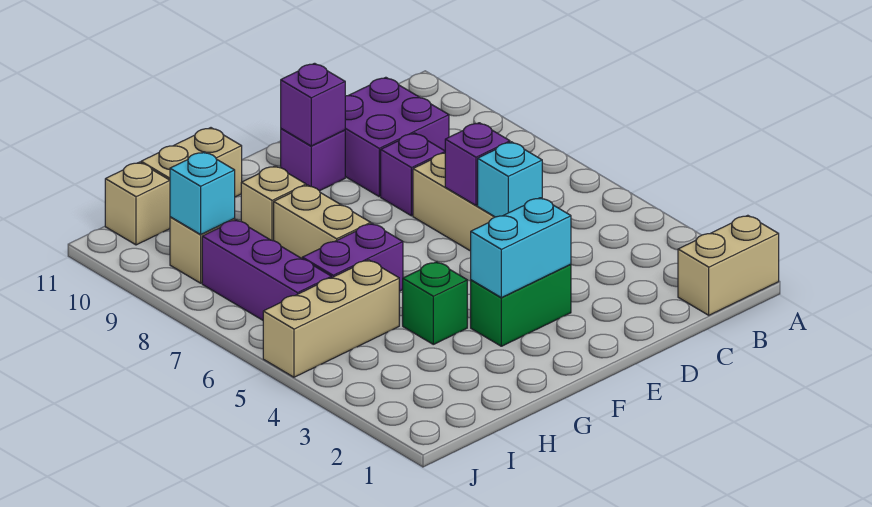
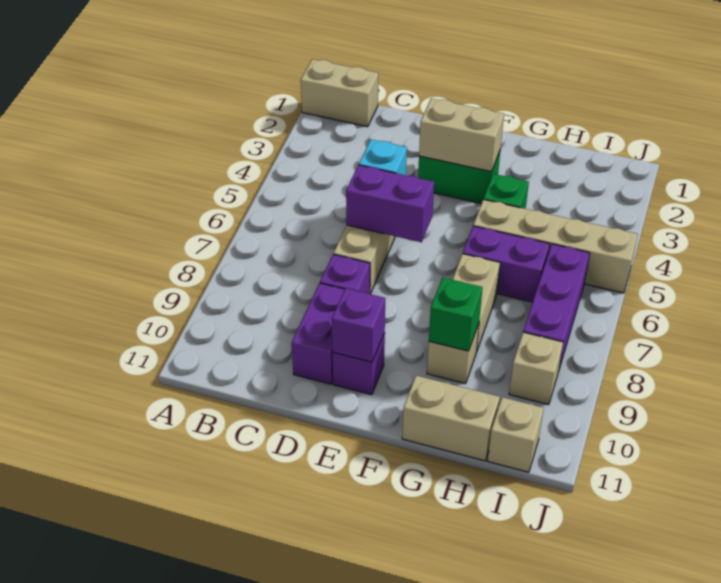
purple 2x2 brick [345,77,449,196] -> purple 1x2 brick [292,283,345,384]
purple 1x1 brick [445,123,510,205] -> purple 1x2 brick [346,165,434,242]
cyan 1x2 brick [471,198,571,298] -> tan 1x2 brick [419,98,504,172]
none -> green 1x1 brick [429,278,483,351]
tan 1x3 brick [263,260,399,377] -> tan 1x4 brick [473,199,638,293]
cyan 1x1 brick [170,152,235,234] -> none

